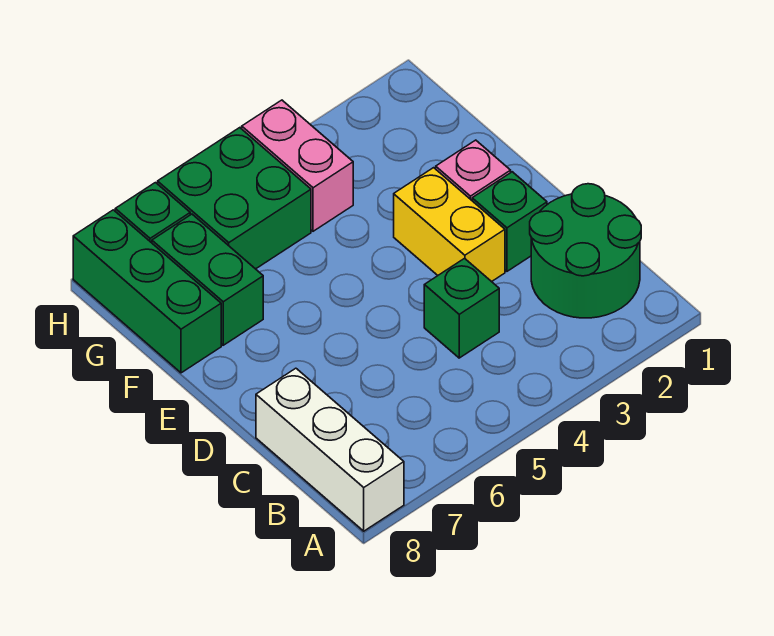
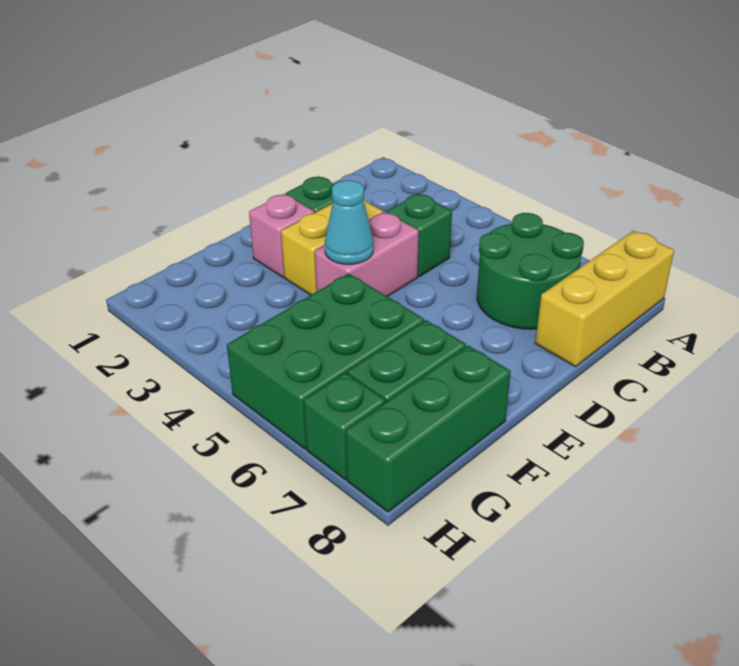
white 1x3 brick [256,368,404,531] -> yellow 1x3 brick [535,231,674,367]
green 2x2 round brick [530,184,641,318] -> green 2x2 round brick moved to [477,213,584,329]
none -> cyan 1x1 cone [325,180,373,264]
pink 1x2 brick [242,100,353,231] -> pink 1x2 brick moved to [315,212,419,297]
green 2x2 brick [158,128,311,269] -> green 2x3 brick [227,273,424,449]

